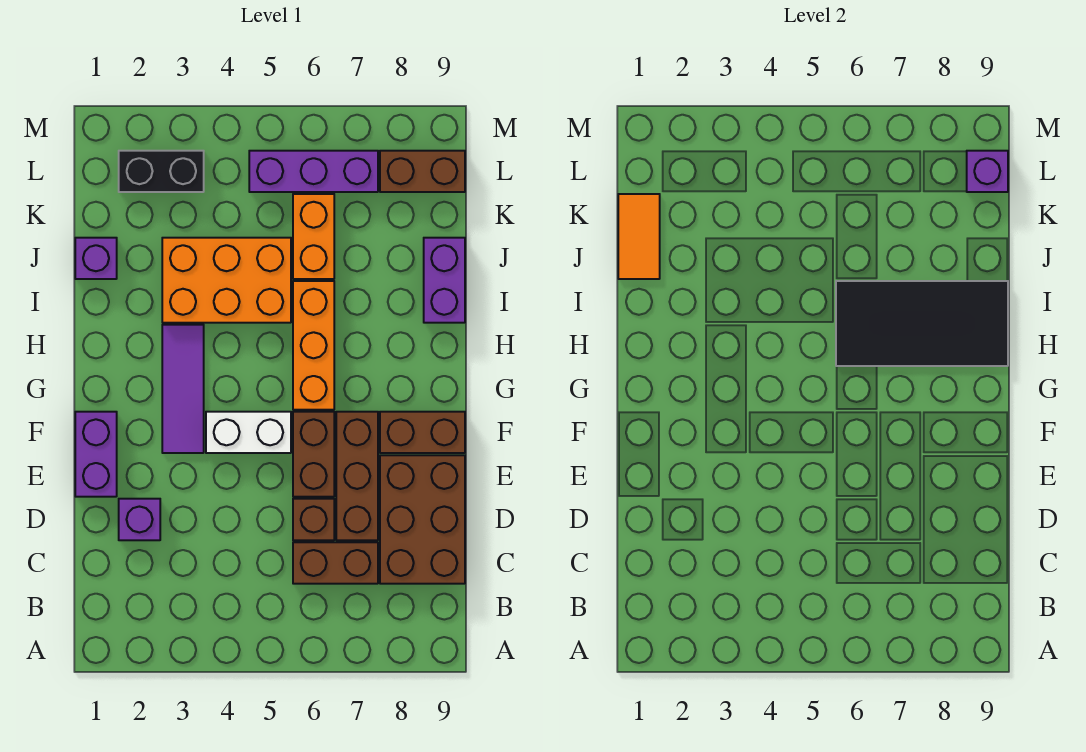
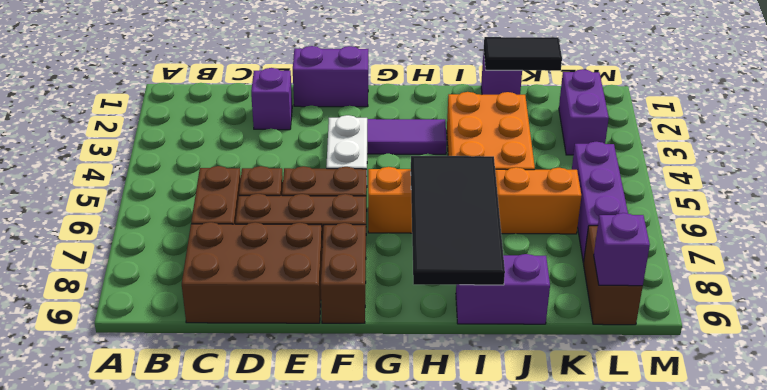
orange 1x2 tile [618,194,660,279] -> black 1x2 tile [484,37,562,71]
black 1x2 brick [119,151,204,192] -> purple 1x2 brick [559,69,609,155]

